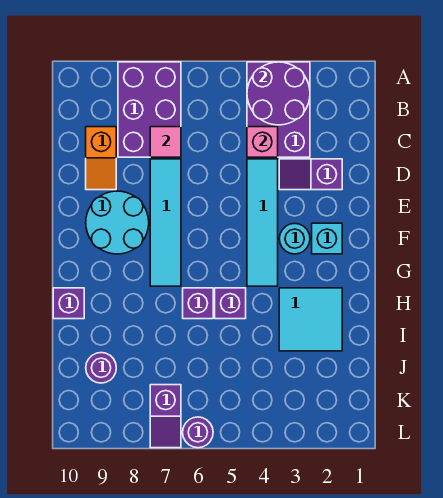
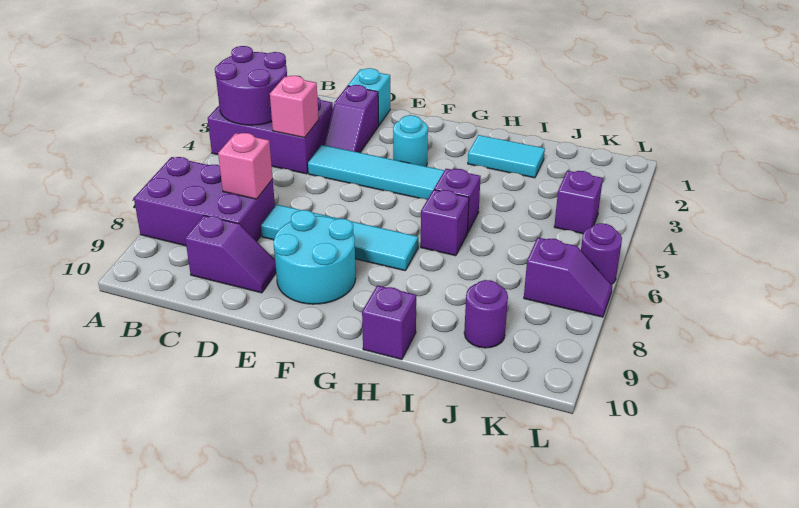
pink 1x1 tile [150,127,181,157] -> pink 1x1 brick [218,133,273,199]
orange 1x2 slope [86,127,116,190] -> purple 1x2 slope [185,215,276,293]
cyan 1x1 brick [312,223,342,254] -> cyan 1x1 brick moved to [348,68,390,125]
cyan 2x2 tile [279,288,342,351] -> cyan 1x2 tile [468,135,545,178]
none -> purple 1x1 brick [554,171,603,234]

